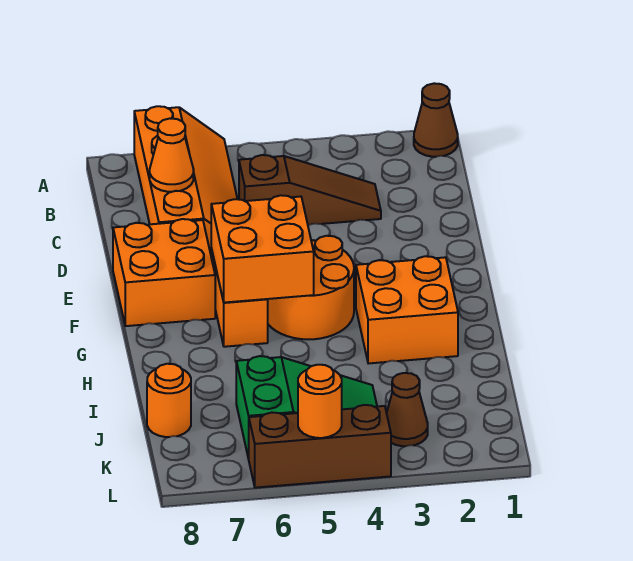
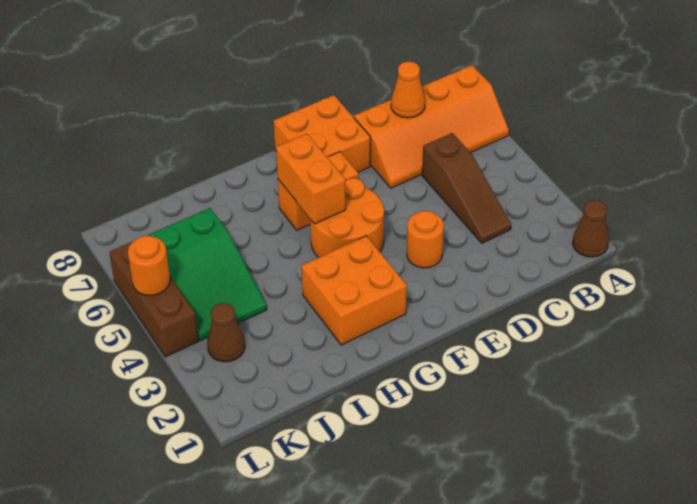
orange 2x2 brick [211,195,314,303] -> orange 1x2 brick [276,134,346,224]
orange 1x1 round brick [147,364,191,437] -> orange 1x1 round brick moved to [407,211,444,268]

